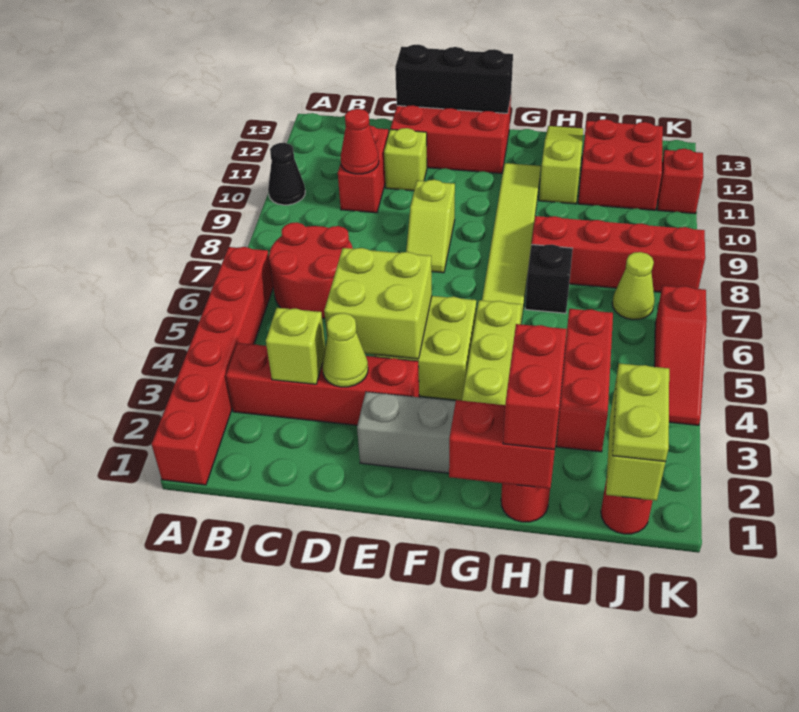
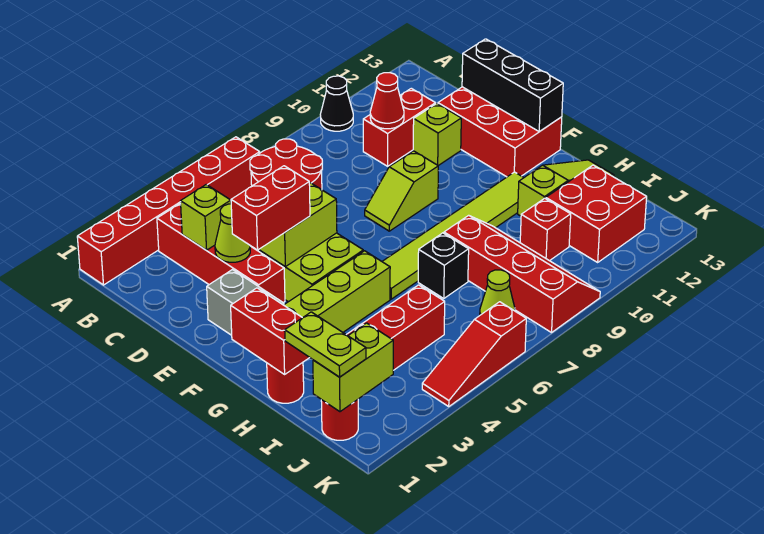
red 1x2 brick [503,324,567,449] -> red 1x2 brick moved to [231,166,310,250]
lime 1x2 plate [613,363,669,462] -> lime 1x2 plate turned to [285,312,366,377]
red 1x1 brick [657,149,703,214] -> red 1x1 brick moved to [520,198,571,261]

